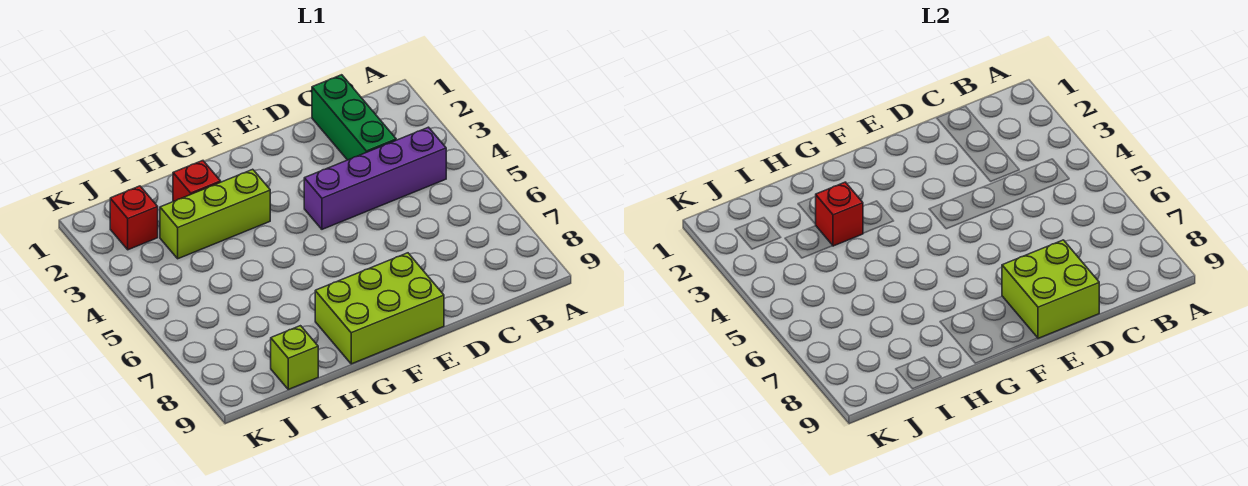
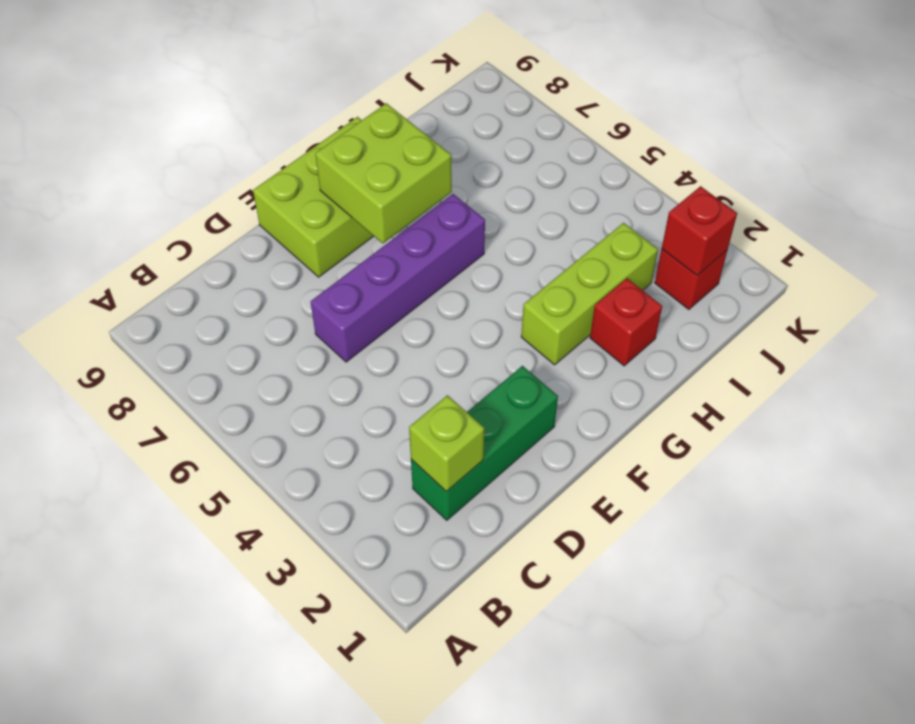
purple 1x4 brick [304,127,446,229] -> purple 1x4 brick moved to [311,194,485,362]
green 1x3 brick [312,75,396,160] -> green 1x3 brick turned to [411,366,558,520]
lime 2x2 brick [1002,240,1099,338] -> lime 2x2 brick moved to [315,103,452,243]
red 1x1 brick [815,182,863,246] -> red 1x1 brick moved to [662,186,737,276]
lime 1x1 brick [271,326,318,389] -> lime 1x1 brick moved to [409,395,484,492]

